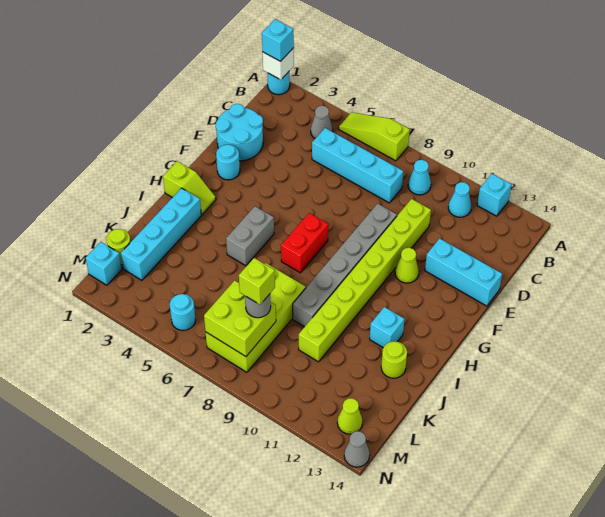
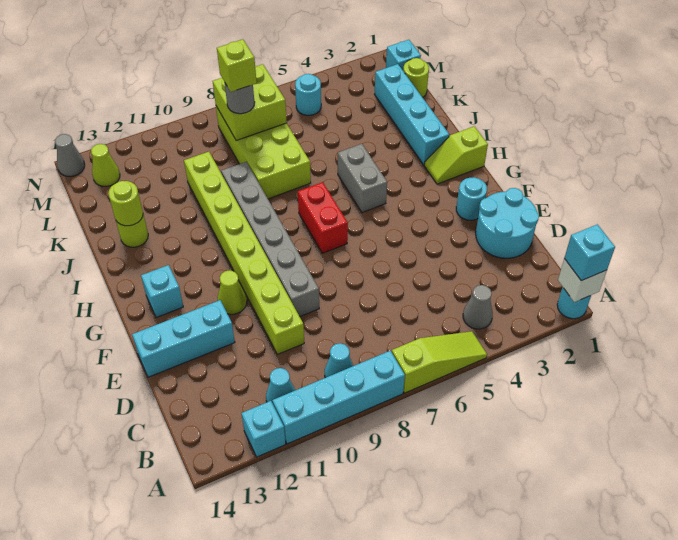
cyan 1x4 brick [312,128,403,203] -> cyan 1x4 brick moved to [272,351,405,444]
cyan 1x1 brick [370,307,405,348] -> cyan 1x1 brick moved to [141,265,183,318]
none -> lime 1x1 round brick [108,181,143,226]

